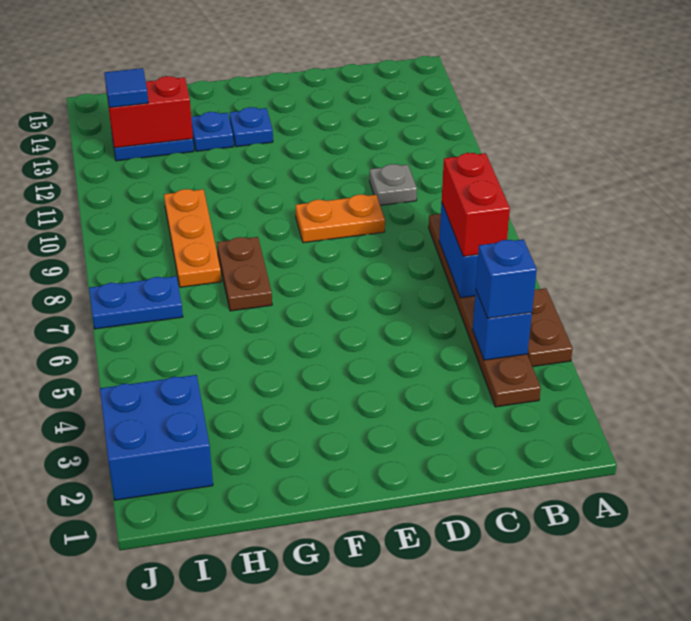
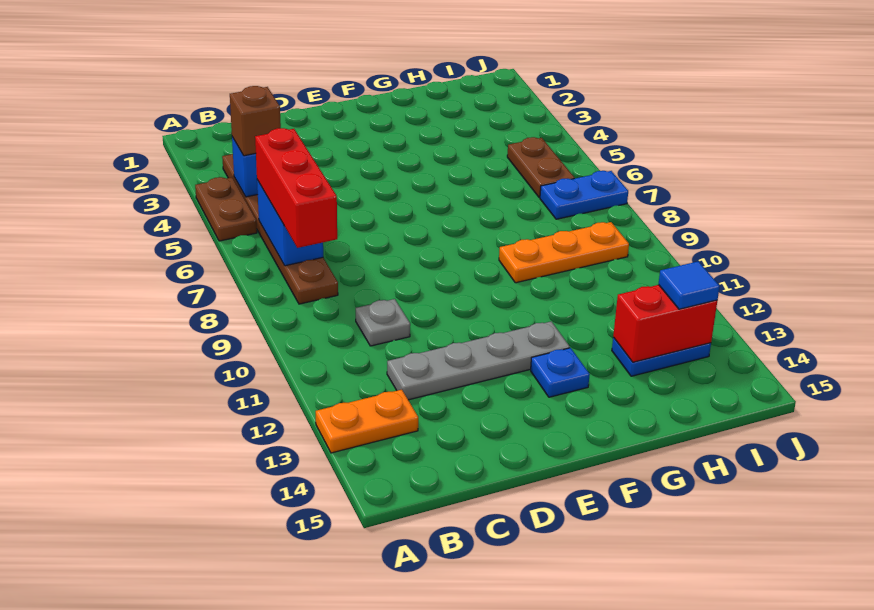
blue 1x1 brick [476,239,537,319] -> brown 1x1 brick [230,86,281,156]
red 1x2 brick [442,153,510,256] -> red 1x3 brick [255,128,337,248]
none -> grey 1x4 plate [387,321,570,400]
orange 1x2 plate [296,195,385,243] -> orange 1x2 plate moved to [316,390,418,453]
brown 1x2 plate [217,237,272,311] -> brown 1x2 plate moved to [507,137,574,198]
blue 1x1 plate [191,112,234,151] -> none
orange 1x3 plate [164,189,222,287] -> orange 1x3 plate turned to [499,222,629,283]
blue 2x2 brick [100,375,213,500] -> none

